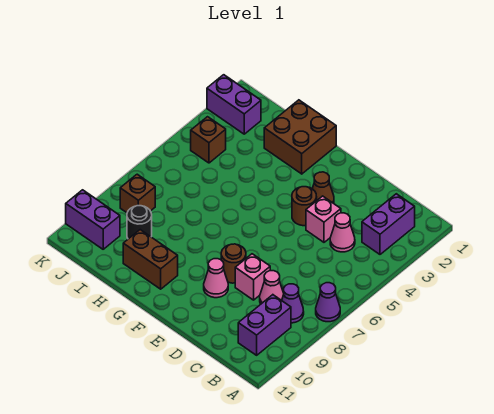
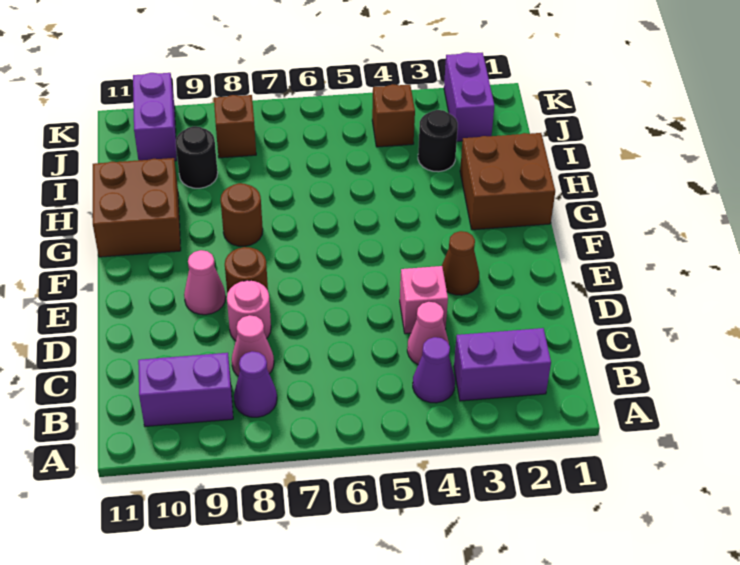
purple 1x1 cone [316,283,340,322] -> purple 1x1 cone moved to [413,337,455,403]
pink 1x1 brick [235,254,270,300] -> pink 1x1 round brick [227,281,271,341]
brown 1x1 round brick [292,187,317,226] -> brown 1x1 round brick moved to [221,183,263,246]
brown 1x2 brick [123,230,178,289] -> brown 2x2 brick [93,158,181,257]
none -> black 1x1 round brick [418,110,458,172]

